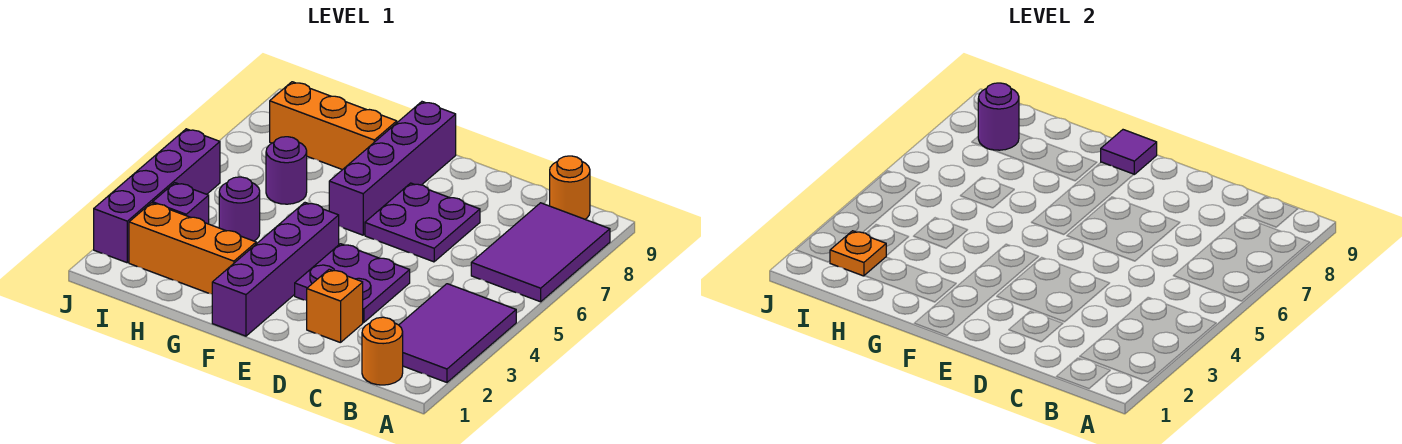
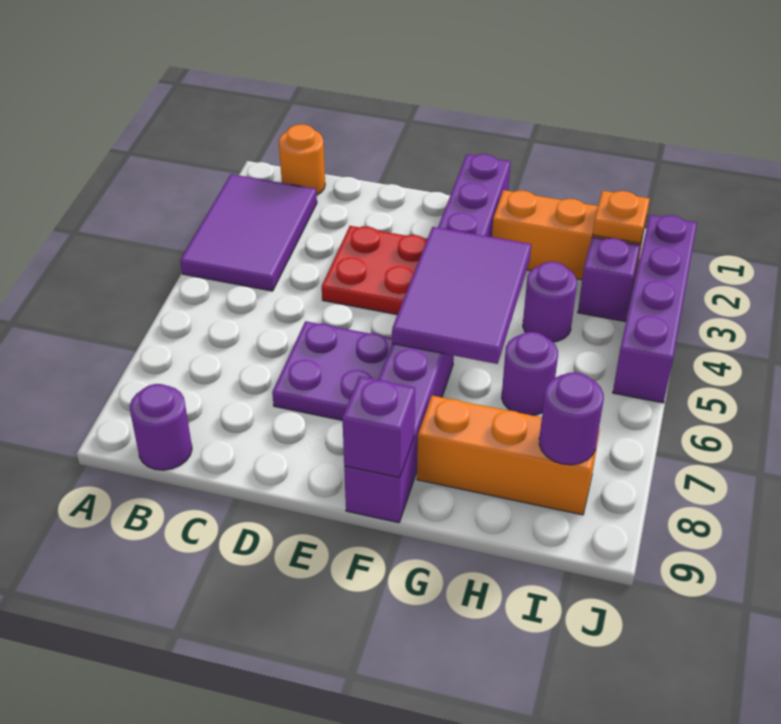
purple 2x3 tile [471,203,610,302] -> purple 2x3 tile moved to [392,227,531,364]
orange 1x1 round brick [550,156,590,219] -> purple 1x1 round brick [130,384,192,470]
orange 1x1 brick [307,269,363,343] -> none
purple 2x2 plate [295,244,410,322] -> red 2x2 plate [322,226,427,315]
purple 1x1 tile [1101,130,1157,174] -> purple 1x1 brick [342,376,415,478]

